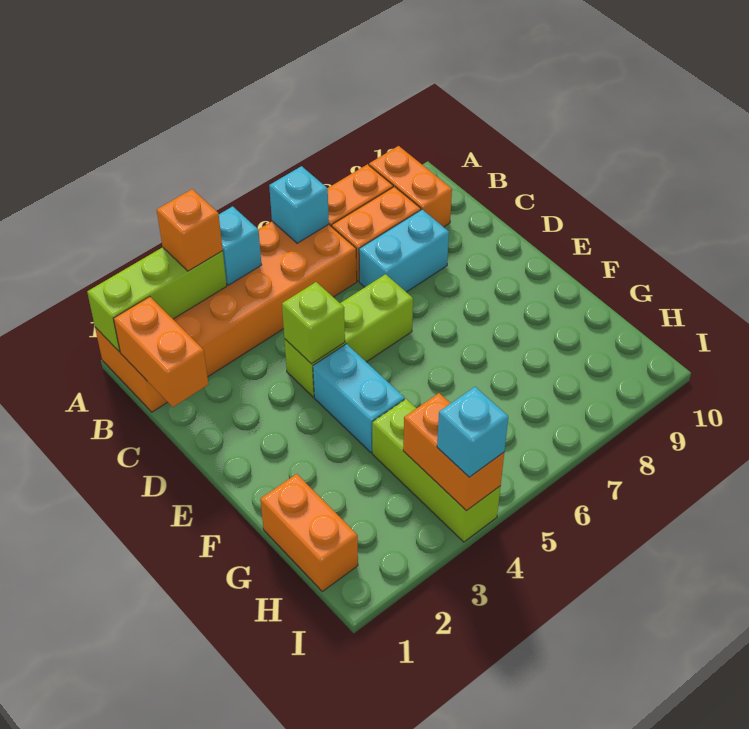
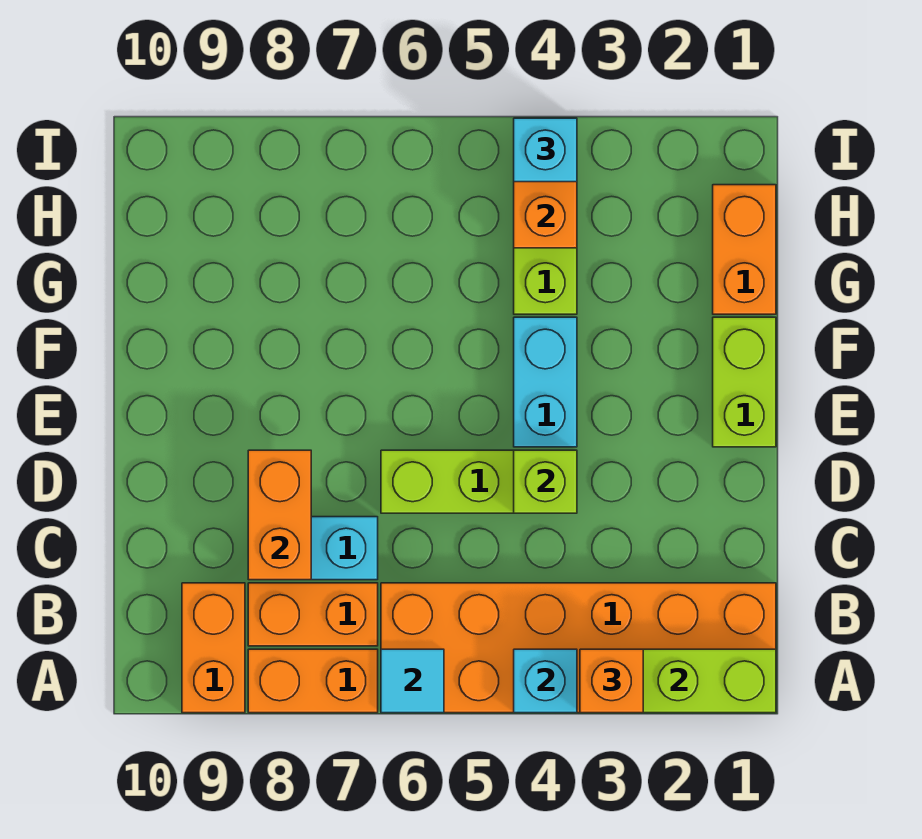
cyan 1x1 brick [269,166,329,243] -> cyan 1x1 tile [381,649,444,713]
orange 1x2 brick [113,297,208,407] -> orange 1x2 brick moved to [248,450,311,580]
none -> lime 1x2 brick [713,317,776,447]

